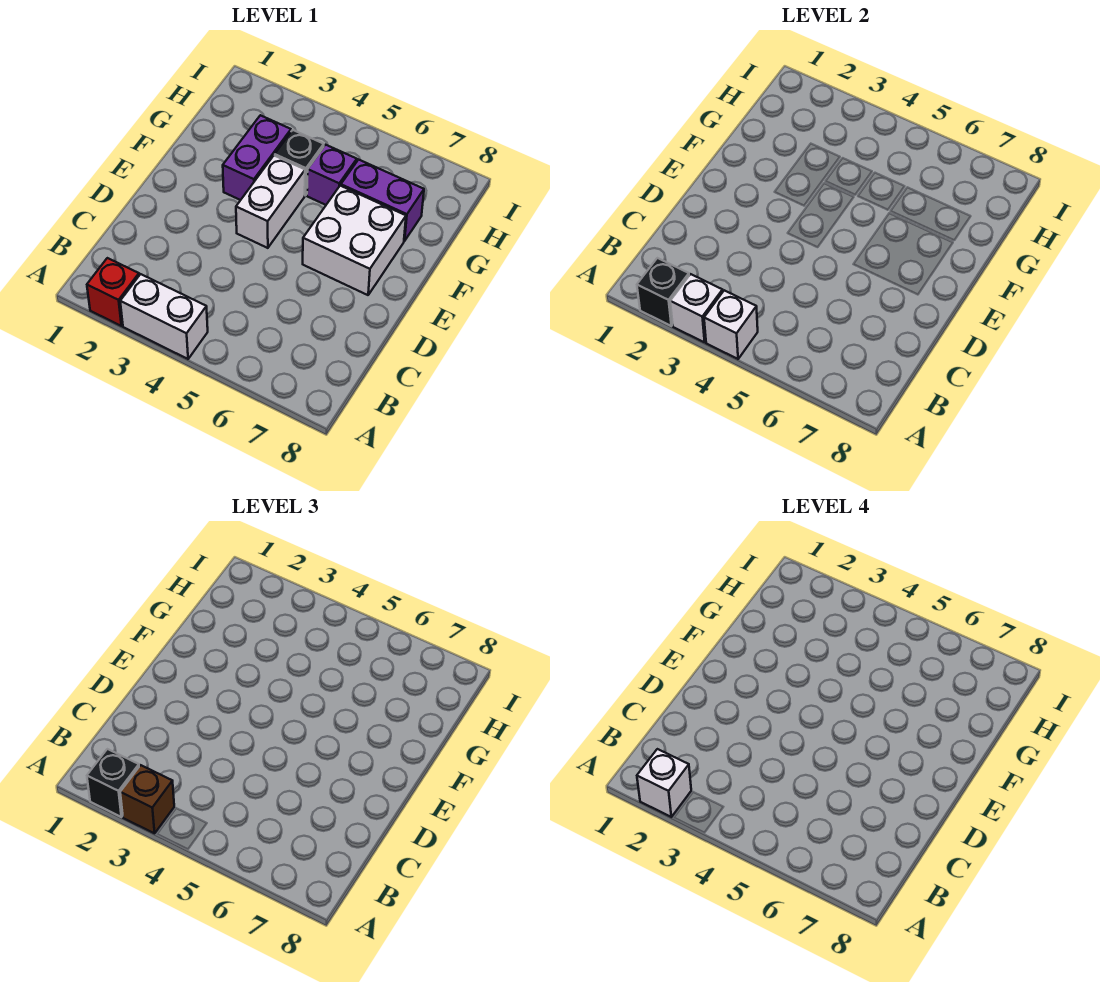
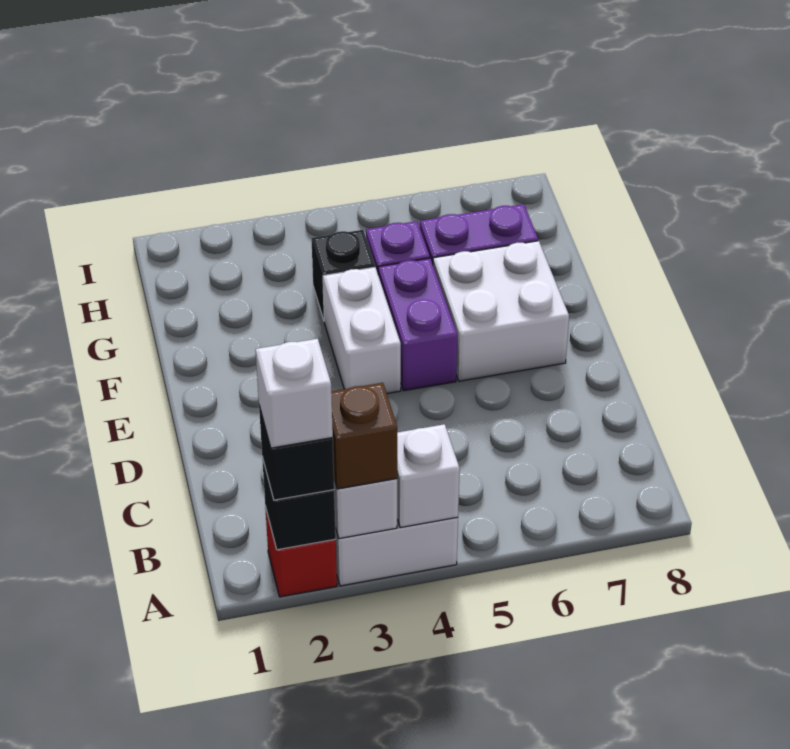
purple 1x2 brick [223,115,291,200] -> purple 1x2 brick moved to [378,258,457,391]

